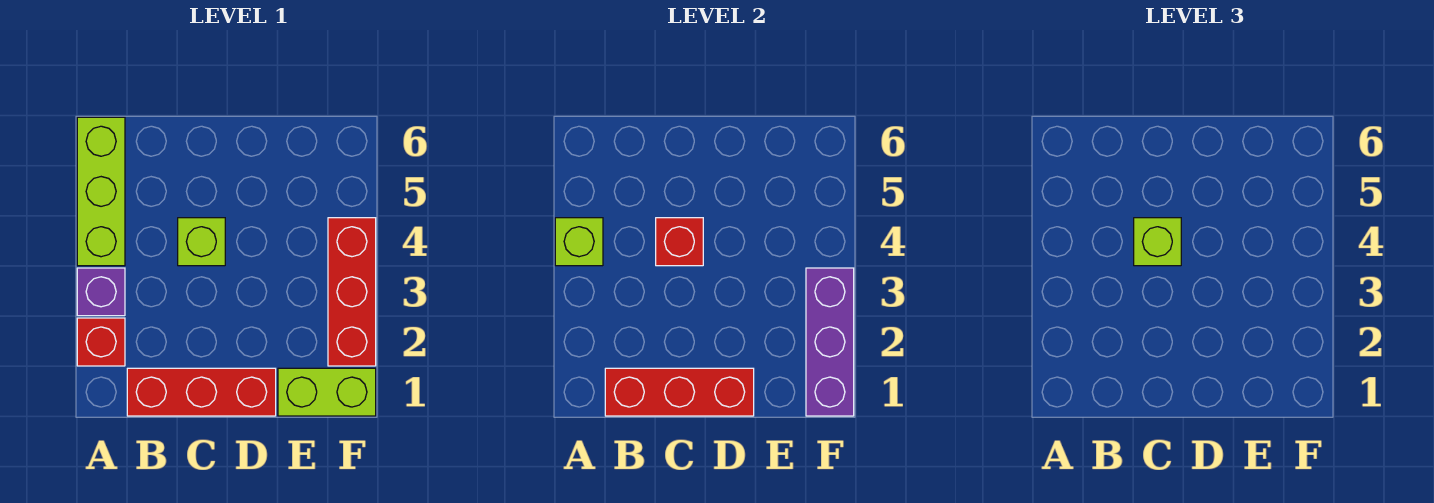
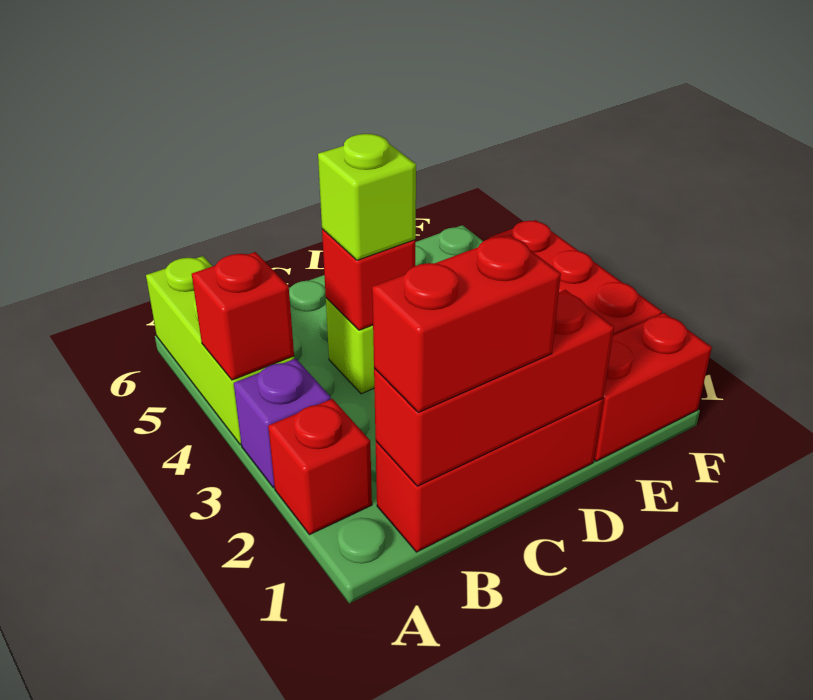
lime 1x1 brick [555,218,603,266] -> red 1x1 brick [192,252,294,380]
none -> red 1x2 brick [372,235,561,413]
lime 1x2 brick [278,368,376,416] -> red 1x2 brick [594,313,712,461]
purple 1x3 brick [806,268,854,416] -> none

